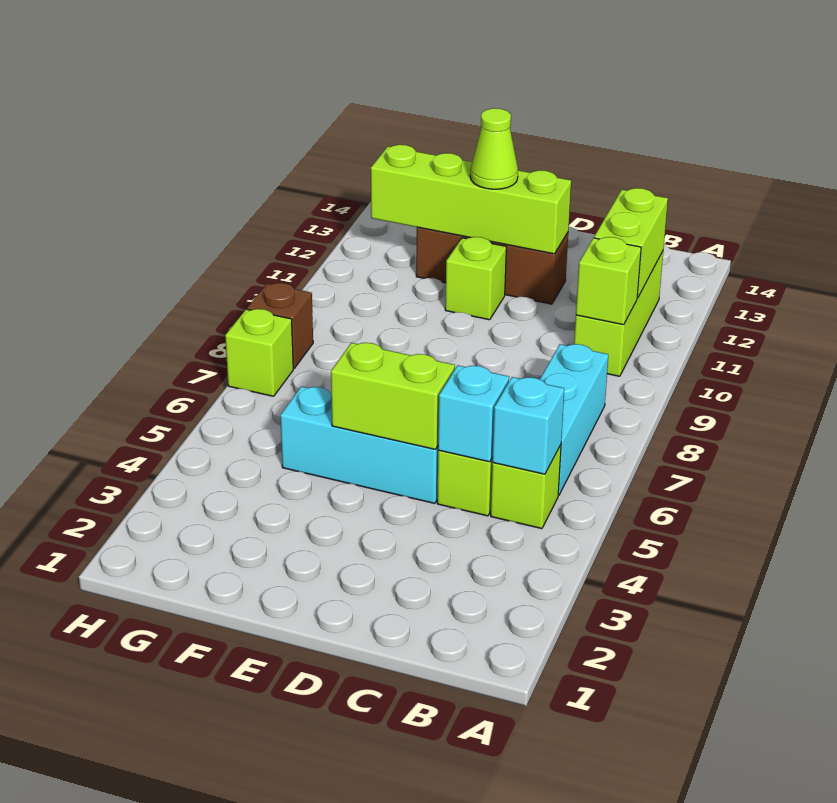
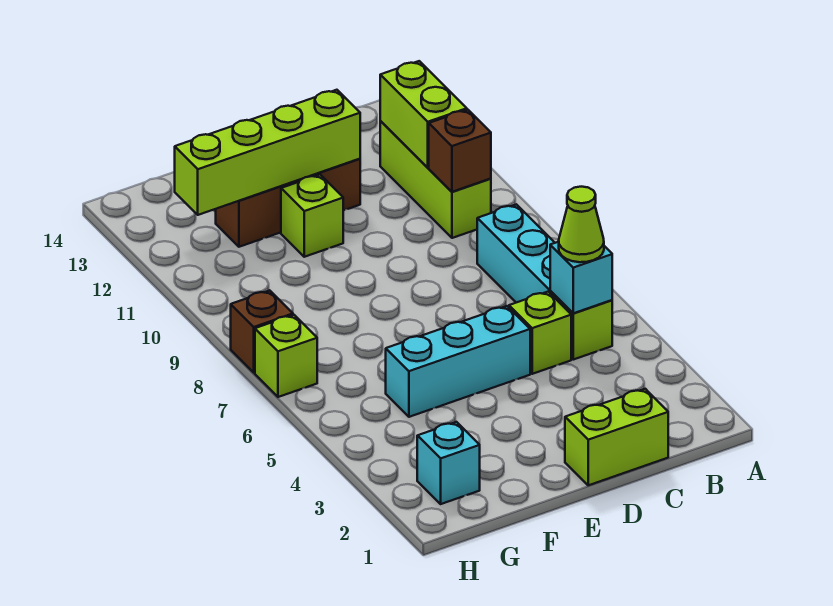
lime 1x1 brick [576,237,641,325] -> brown 1x1 brick [429,110,491,192]
cyan 1x1 brick [438,365,509,462] -> cyan 1x1 brick moved to [417,422,480,504]
lime 1x2 brick [331,343,455,450] -> lime 1x2 brick moved to [565,389,668,485]
lime 1x1 cone [470,108,518,189] -> lime 1x1 cone moved to [559,187,604,262]

